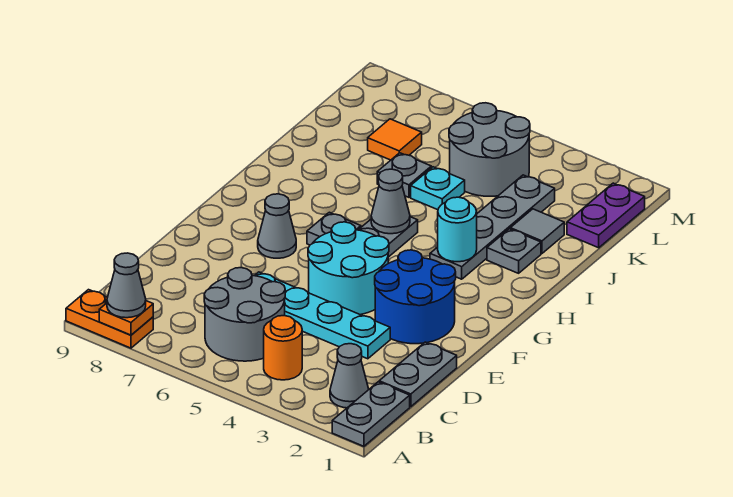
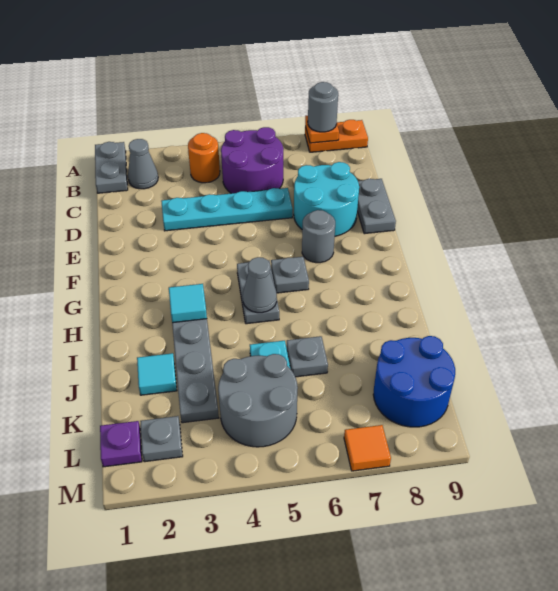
grey 1x1 cone [107,253,146,318] -> grey 1x1 round brick [308,82,338,132]
grey 2x2 round brick [204,268,285,361] -> purple 2x2 round brick [221,127,283,193]
grey 1x2 plate [379,342,457,407] -> grey 1x2 plate moved to [357,179,396,234]
blue 2x2 round brick [375,250,456,344] -> blue 2x2 round brick moved to [373,336,455,427]
cyan 2x2 round brick [308,222,389,315] -> cyan 2x2 round brick moved to [294,162,359,236]
grey 1x1 cone [258,194,296,258] -> grey 1x1 round brick [302,210,335,263]
cyan 1x1 round brick [438,197,477,262] -> cyan 1x1 tile [169,284,207,323]
grey 1x1 plate [487,229,541,273] -> grey 1x1 plate moved to [140,416,183,462]
grey 1x1 tile [510,209,564,254] -> cyan 1x1 tile [137,353,177,395]
purple 1x2 plate [567,183,645,248] -> purple 1x1 plate [100,421,142,467]
orange 1x1 tile [368,119,422,160] -> orange 1x1 tile moved to [344,425,391,471]

